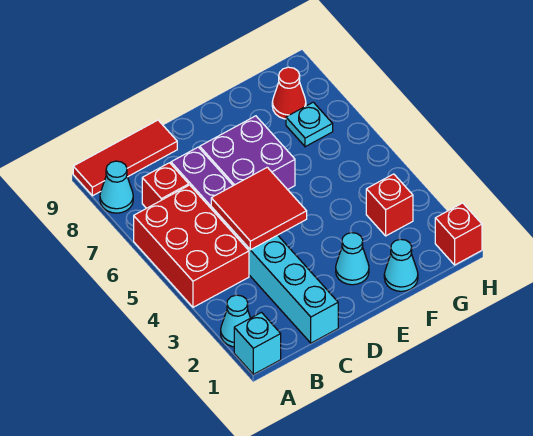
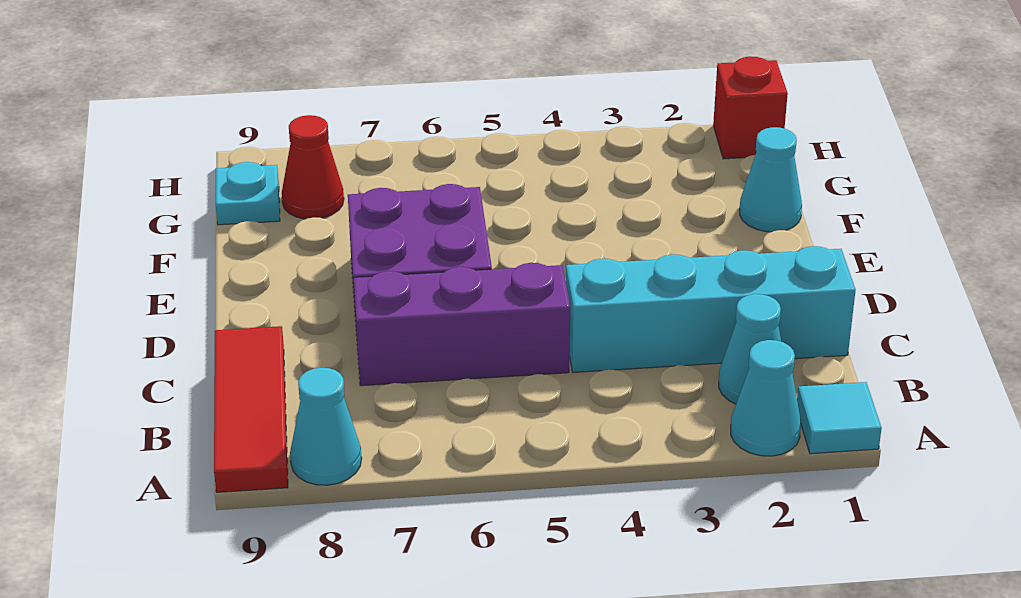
cyan 1x1 brick [234,312,281,374] -> cyan 1x1 tile [797,382,882,454]
red 2x3 brick [134,185,249,307] -> none
red 1x1 brick [142,163,189,208] -> none
red 2x2 tile [211,167,307,250] -> none
cyan 1x1 cone [336,233,369,285] -> cyan 1x1 cone moved to [719,294,781,404]
red 1x1 brick [366,174,413,236] -> none
cyan 1x1 plate [286,102,333,147] -> cyan 1x1 plate moved to [216,162,280,225]

